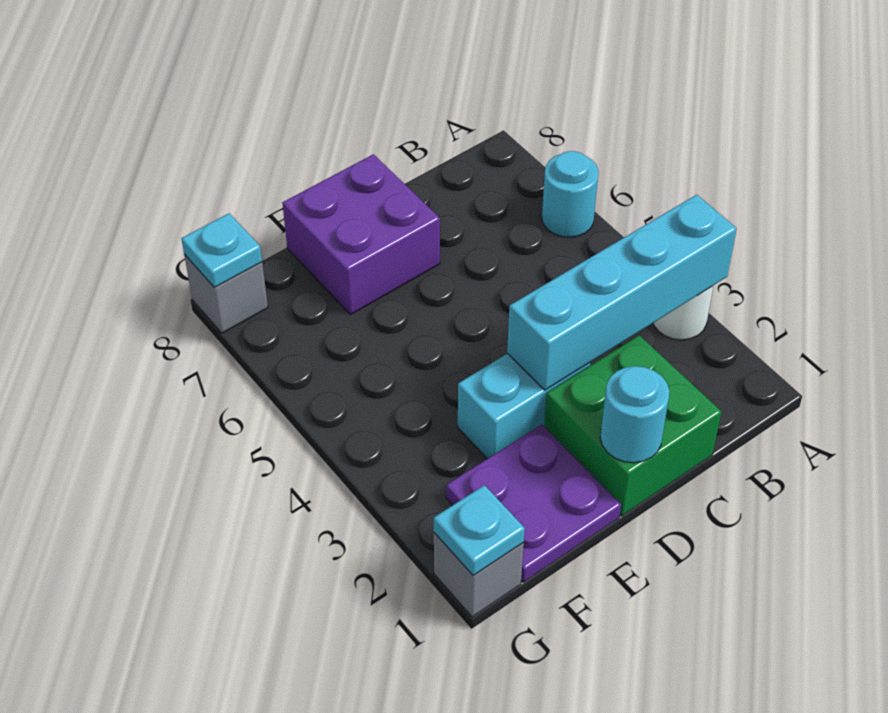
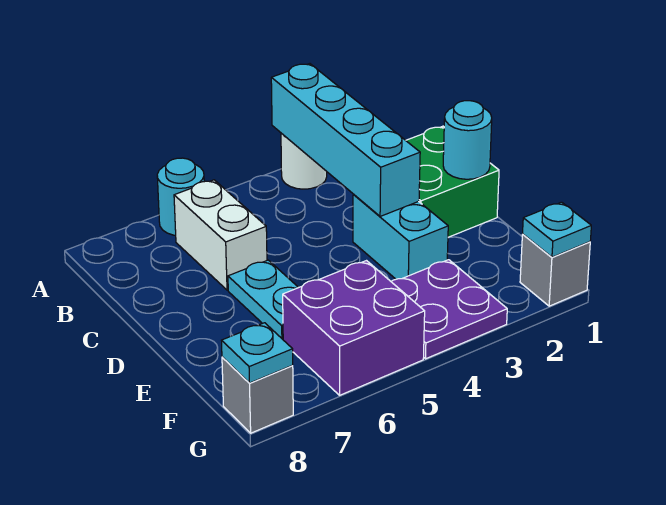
none -> white 1x2 brick [174,180,267,290]
none -> cyan 1x2 plate [228,260,299,339]
purple 2x2 brick [282,154,440,315] -> purple 2x2 brick moved to [283,261,425,395]
purple 2x2 plate [446,425,621,582] -> purple 2x2 plate moved to [391,260,507,359]

